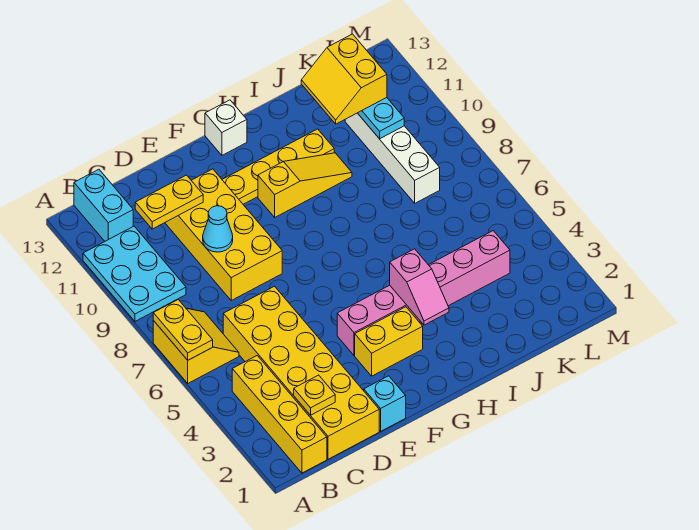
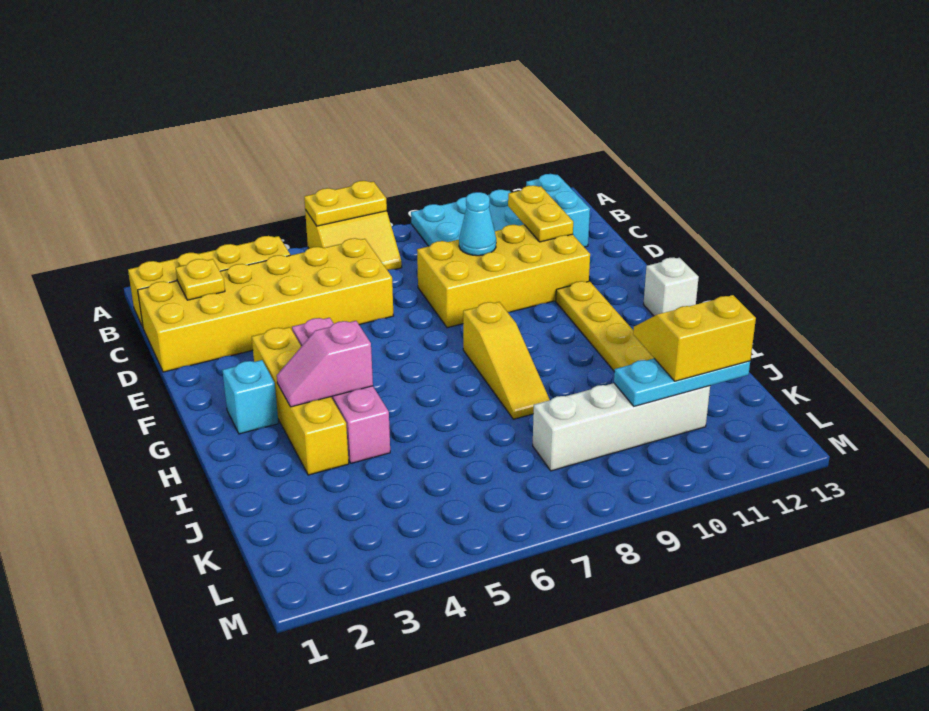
cyan 1x2 brick [74,169,133,241] -> cyan 1x2 brick turned to [526,174,590,247]
cyan 1x1 brick [364,376,406,431] -> cyan 1x1 brick moved to [222,360,278,434]
yellow 1x2 brick [355,307,423,376] -> yellow 1x4 brick [252,327,349,475]
pink 1x6 brick [337,231,510,355] -> pink 1x4 brick [292,318,390,463]
yellow 1x3 slope [258,153,352,217] -> yellow 1x3 slope moved to [463,302,550,419]

